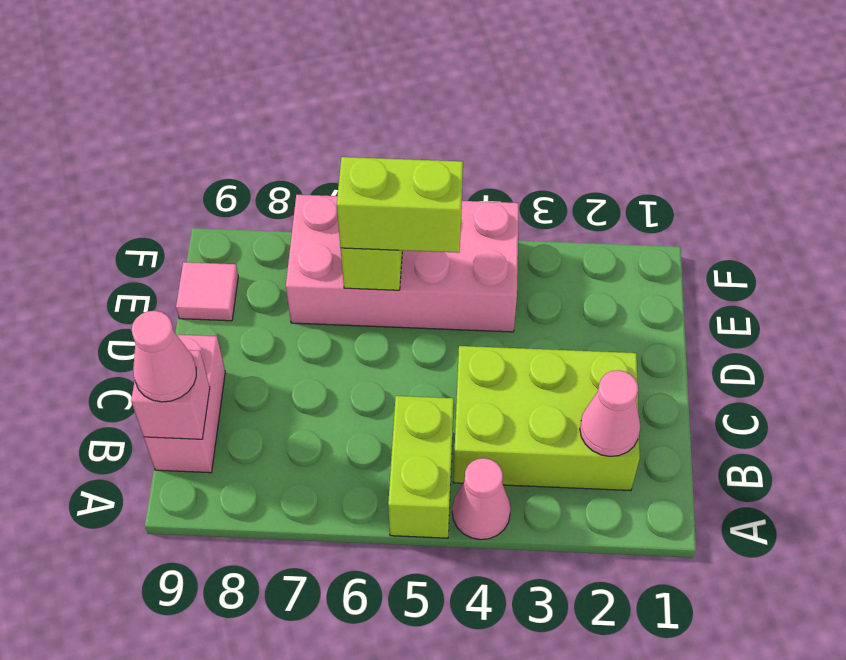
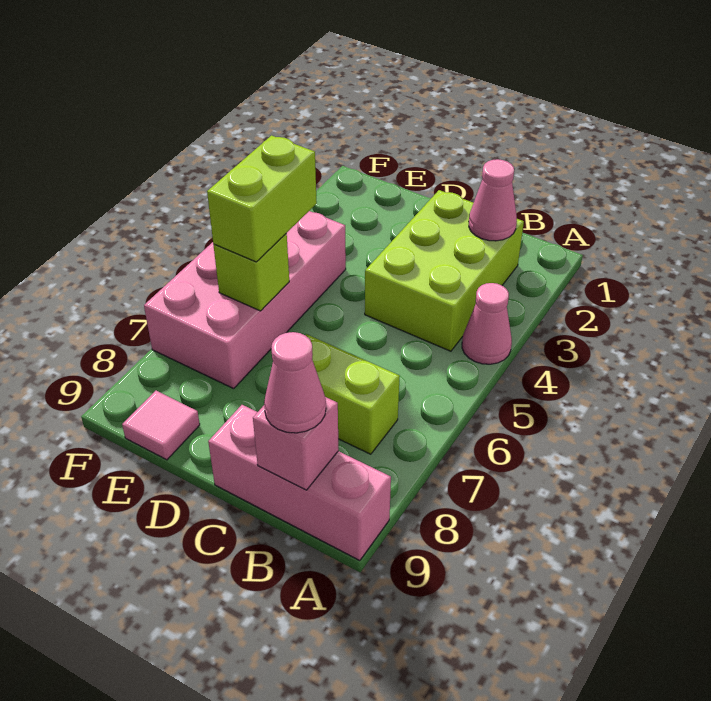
lime 1x2 brick [388,396,454,538] -> lime 1x2 brick moved to [306,334,400,454]
pink 1x2 brick [144,335,225,473] -> pink 1x3 brick [208,405,391,561]

